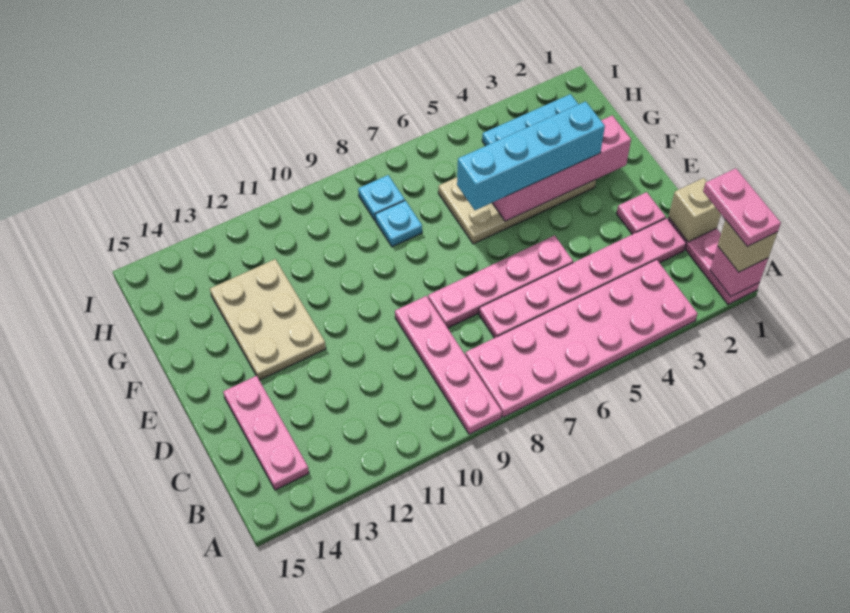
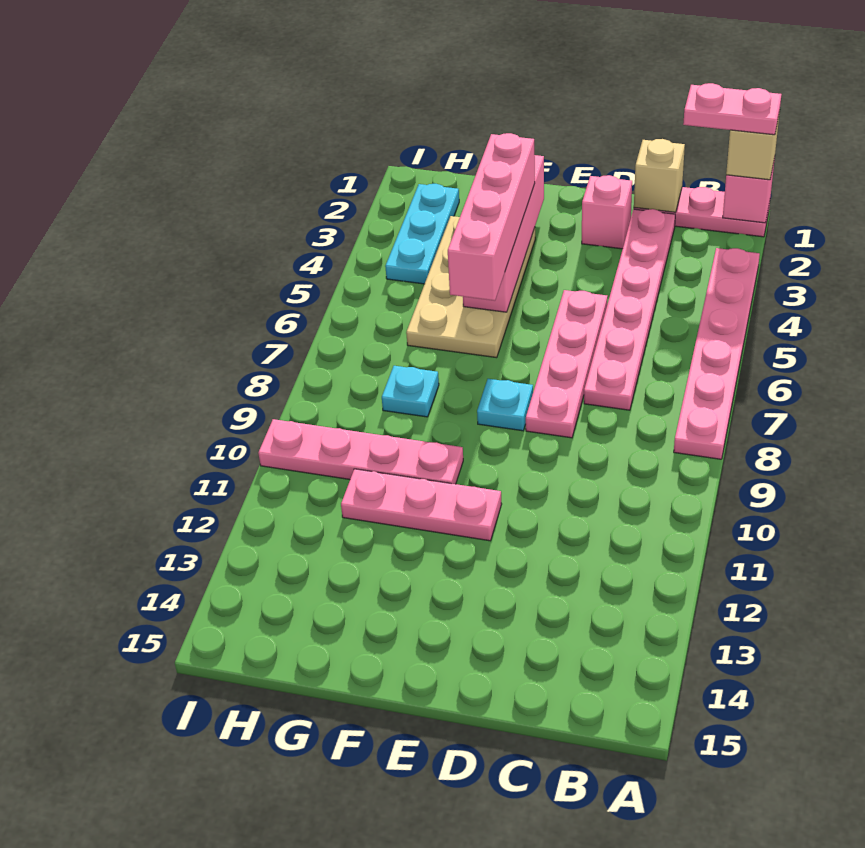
pink 2x6 plate [465,259,698,417] -> pink 1x6 plate [674,248,760,459]
pink 1x4 plate [395,296,502,434] -> pink 1x4 plate moved to [258,419,463,484]
pink 1x3 plate [223,376,309,490] -> pink 1x3 plate moved to [341,469,502,541]
pink 1x1 plate [617,192,666,234] -> pink 1x1 brick [582,175,632,249]
tan 2x3 plate [210,259,326,380] -> none
cyan 1x4 brick [457,101,605,210] -> pink 1x4 brick [448,133,535,301]
cyan 1x1 plate [358,175,405,220] -> cyan 1x1 plate moved to [477,379,533,431]

